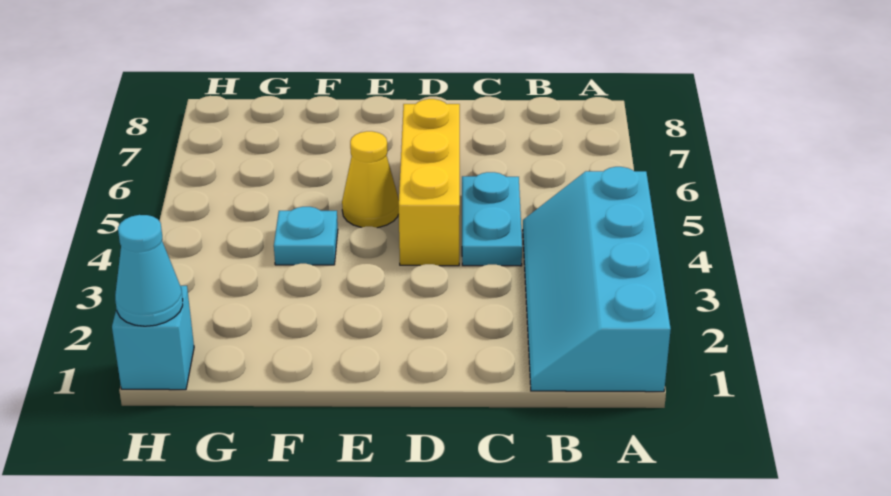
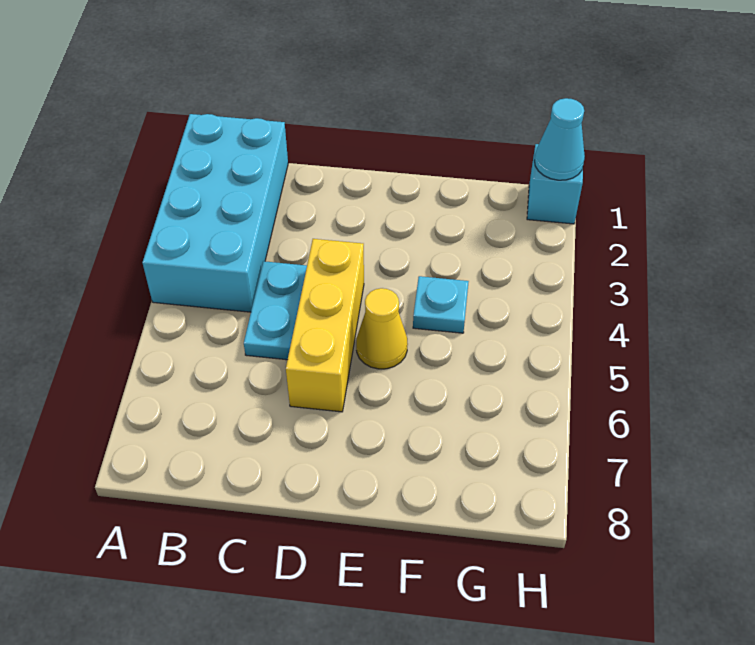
cyan 2x4 slope [523,167,671,392] -> cyan 2x4 brick [142,114,288,312]

